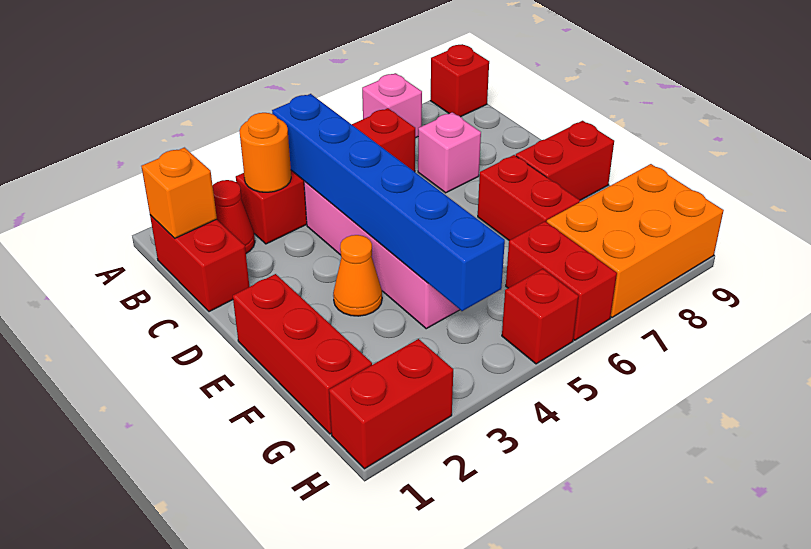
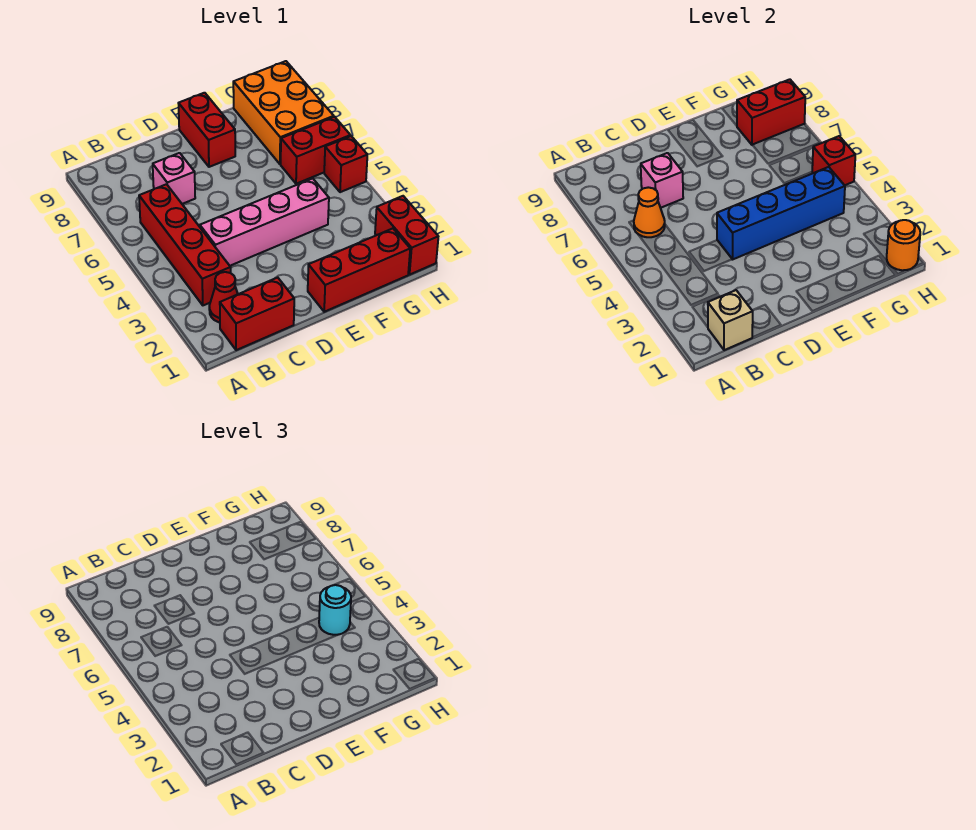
pink 1x1 brick [362,73,422,138] -> pink 1x1 brick moved to [641,153,683,208]
red 1x1 brick [430,44,489,117] -> red 1x1 brick moved to [812,136,855,185]
orange 1x1 brick [141,148,217,238] -> tan 1x1 brick [708,290,753,350]
orange 1x1 round brick [240,113,291,192] -> orange 1x1 round brick moved to [887,220,920,270]
blue 1x6 brick [272,94,505,311] -> blue 1x4 brick [717,167,845,259]
orange 1x1 cone [333,235,382,316] -> orange 1x1 cone moved to [634,187,665,237]
red 1x2 brick [478,155,580,240] -> red 1x2 brick moved to [737,79,805,145]
none -> cyan 1x1 round brick [319,585,351,635]

